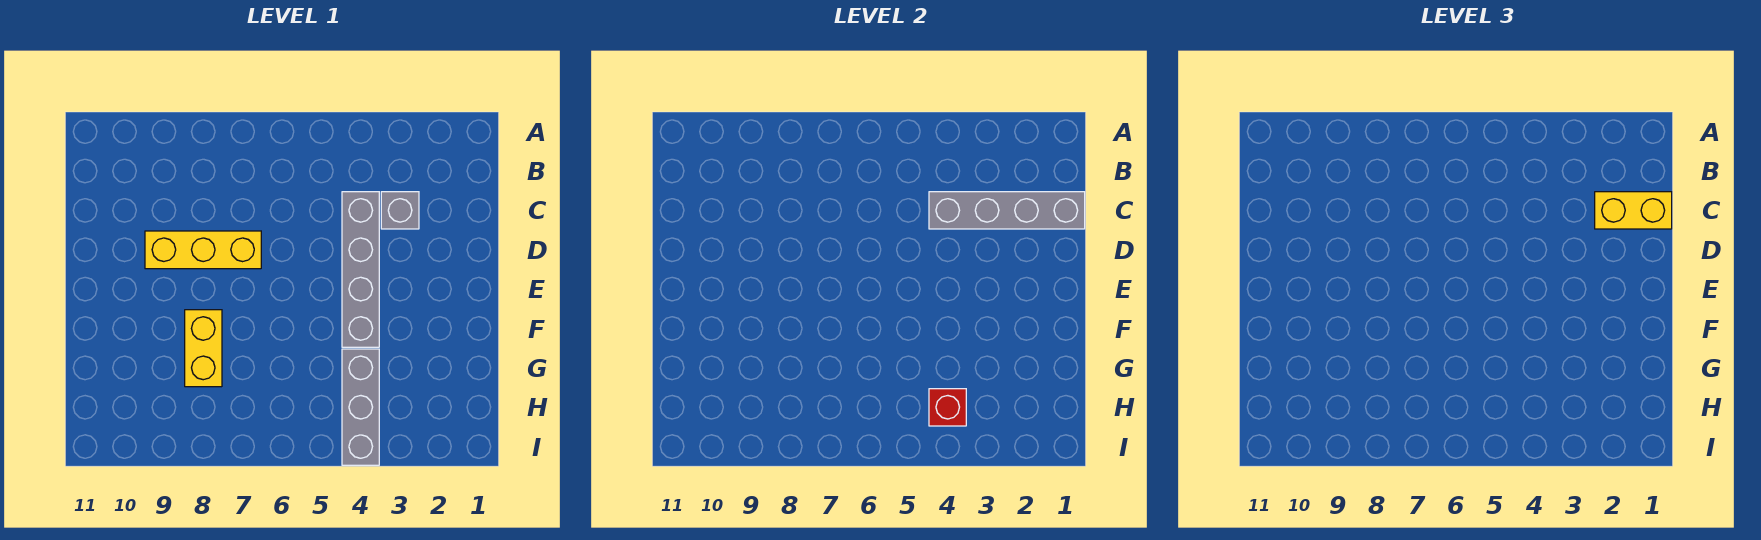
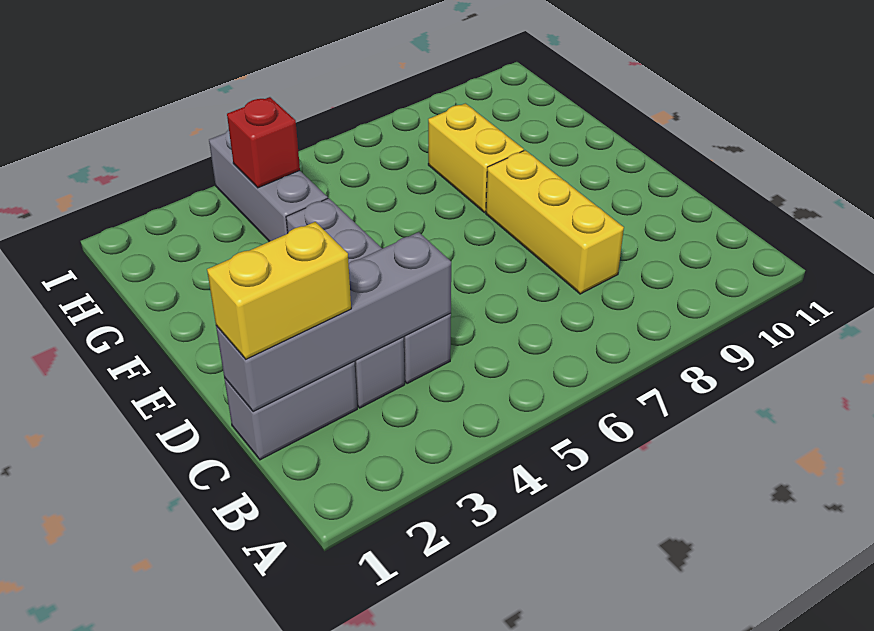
none -> grey 1x2 brick [224,362,357,460]
yellow 1x3 brick [145,231,261,269] -> yellow 1x3 brick turned to [486,150,624,294]

